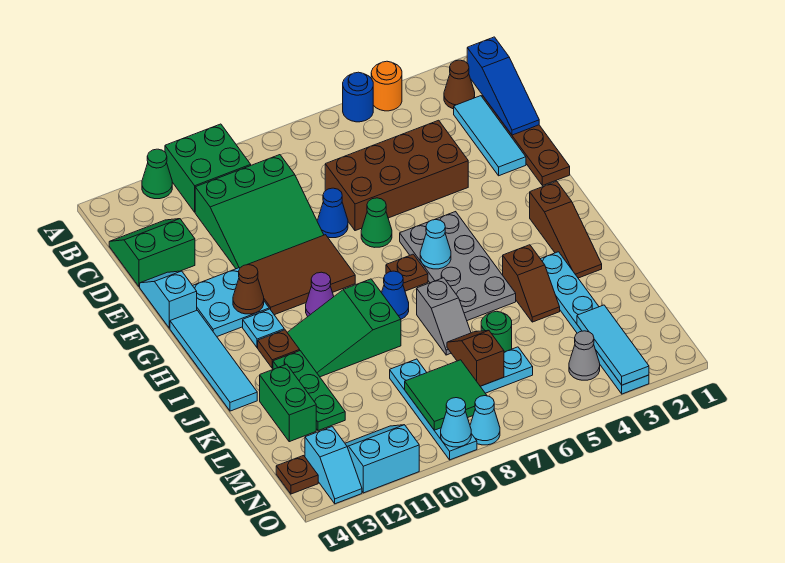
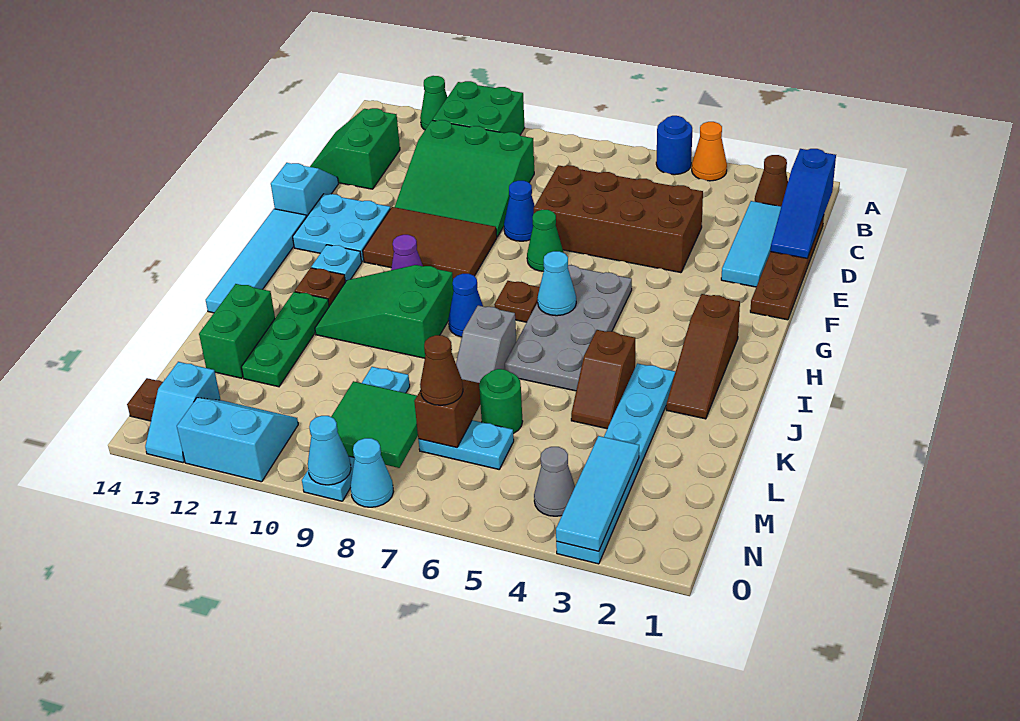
orange 1x1 round brick [371,61,402,111] -> orange 1x1 cone [692,122,727,181]
green 2x2 slope [109,219,195,287] -> green 2x2 slope turned to [310,108,400,189]
brown 1x1 cone [233,265,264,314] -> brown 1x1 cone moved to [420,335,463,405]

